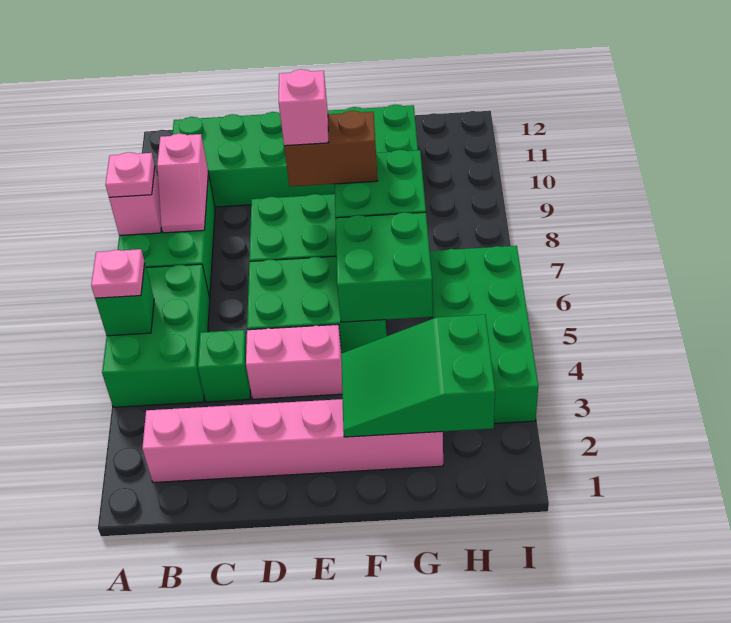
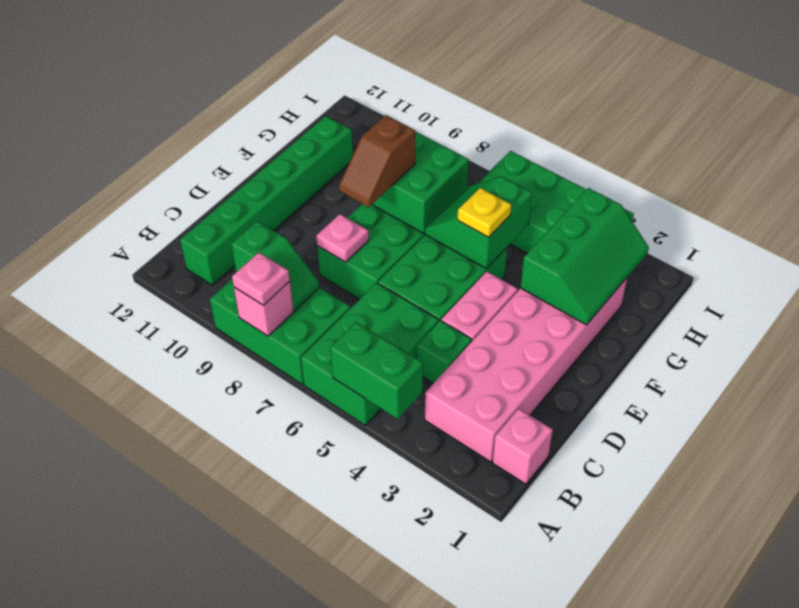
green 2x3 brick [102,264,210,407] -> green 2x3 brick turned to [301,283,439,426]
green 1x1 brick [95,263,154,336] -> green 1x2 brick [330,322,423,419]
pink 1x1 plate [91,249,145,299] -> pink 1x1 plate moved to [316,214,369,262]
pink 1x6 brick [142,399,443,483] -> pink 2x6 brick [425,278,627,462]
pink 1x2 slope [157,133,208,233] -> green 1x2 slope [231,221,319,310]
green 2x6 brick [172,104,418,207] -> green 1x6 brick [180,116,353,285]
brown 1x2 brick [284,111,378,187] -> brown 1x2 slope [339,115,415,207]
pink 1x1 brick [279,69,329,146] -> pink 1x1 brick moved to [493,409,553,484]
green 2x3 slope [341,315,495,437] -> green 2x3 slope turned to [520,188,649,325]
green 2x2 brick [335,212,433,322] -> green 2x2 slope [425,176,532,269]
none -> yellow 1x1 plate [458,188,511,237]

